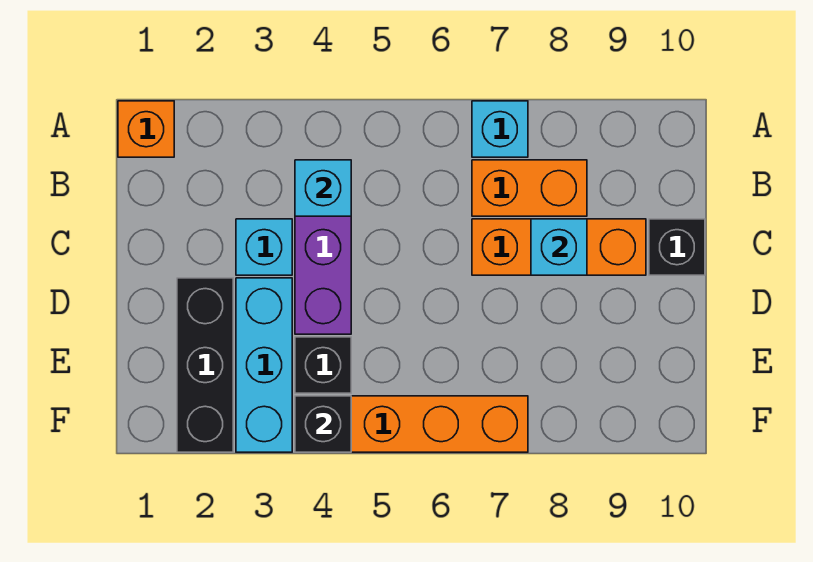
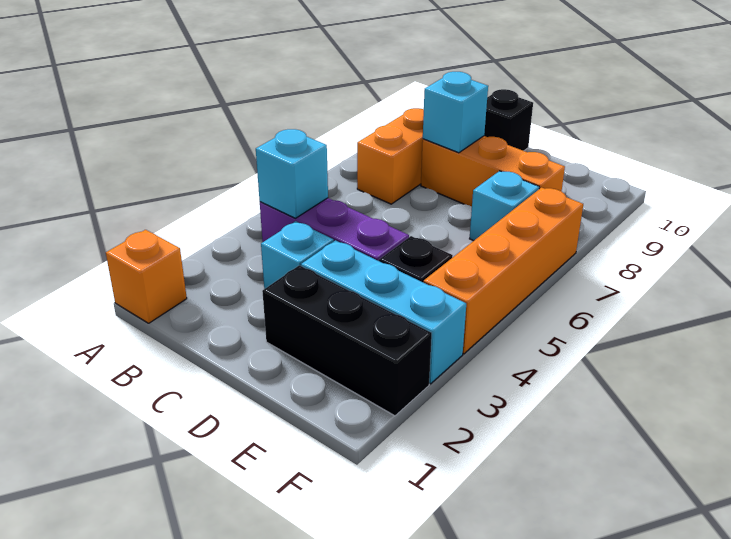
cyan 1x1 brick [472,101,528,157] -> cyan 1x1 brick moved to [470,171,539,241]
orange 1x3 brick [472,219,646,275] -> orange 1x3 brick turned to [421,136,565,206]
black 1x1 brick [295,396,351,452] -> none

